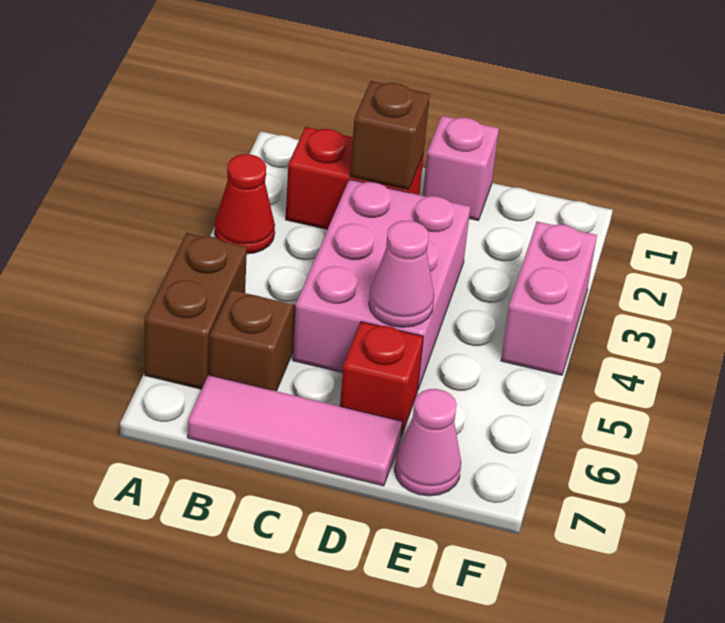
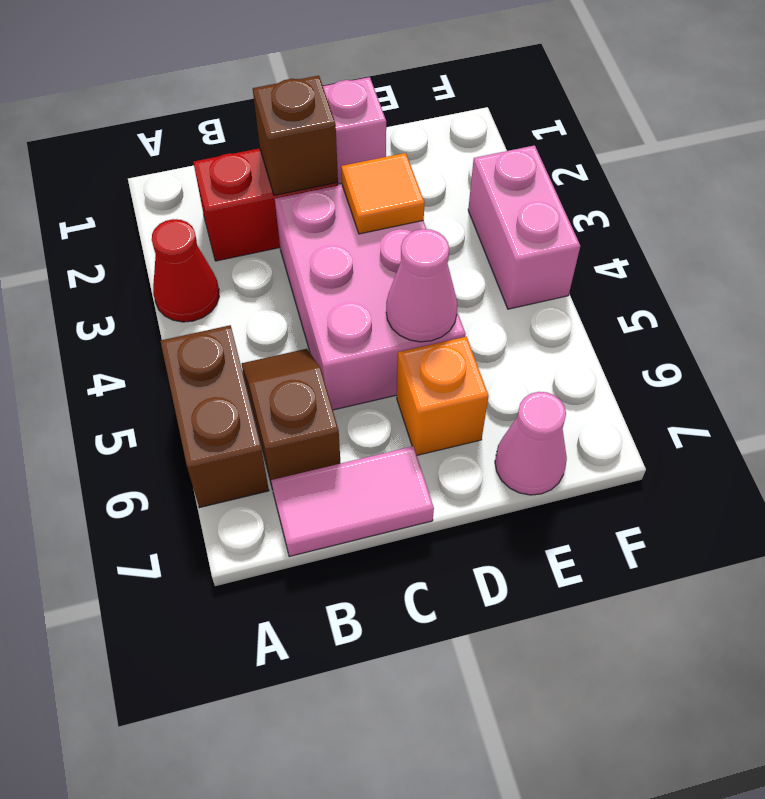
pink 1x3 tile [188,375,402,486] -> pink 1x2 tile [271,446,434,557]
none -> orange 1x1 tile [341,153,425,234]
red 1x1 brick [340,322,423,436] -> orange 1x1 brick [397,337,488,455]

